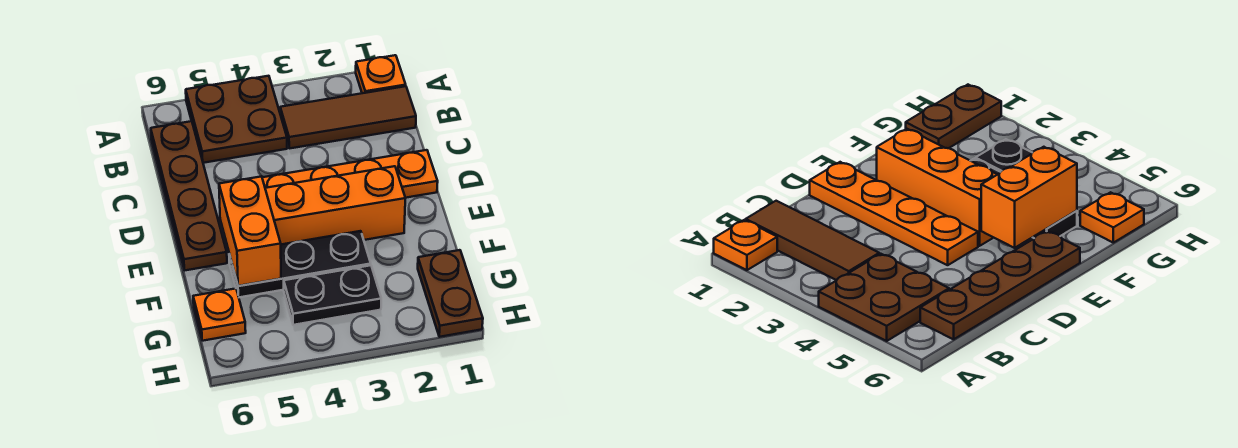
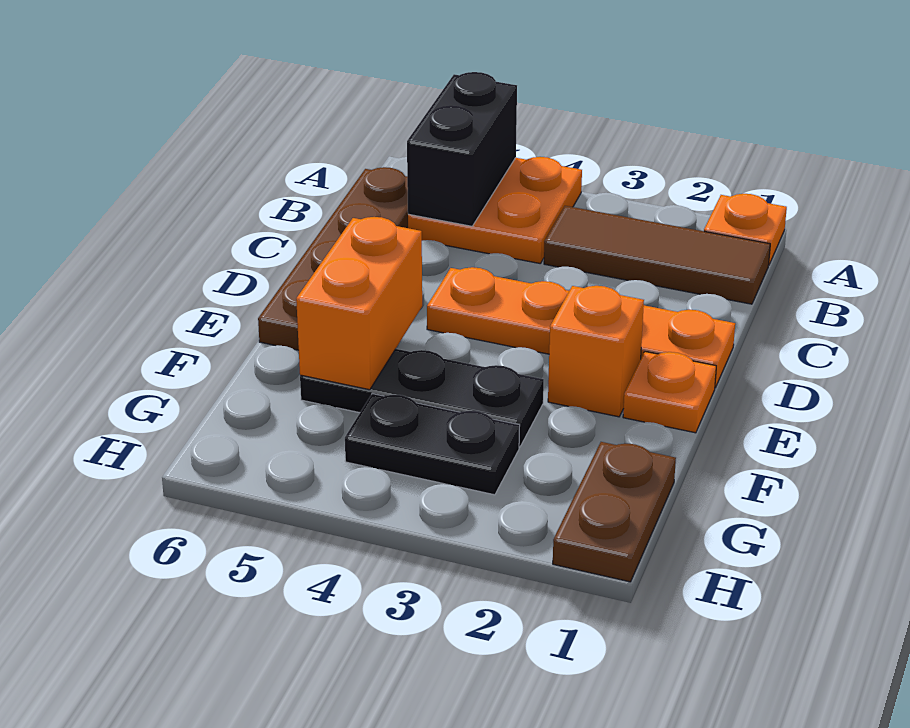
brown 2x2 plate [186,76,287,163] -> orange 2x2 plate [408,157,582,264]
none -> black 1x2 brick [407,72,517,226]
orange 1x3 brick [265,166,405,244] -> orange 1x1 brick [548,286,644,417]
orange 1x1 plate [193,289,246,341] -> orange 1x1 plate moved to [623,352,716,433]

